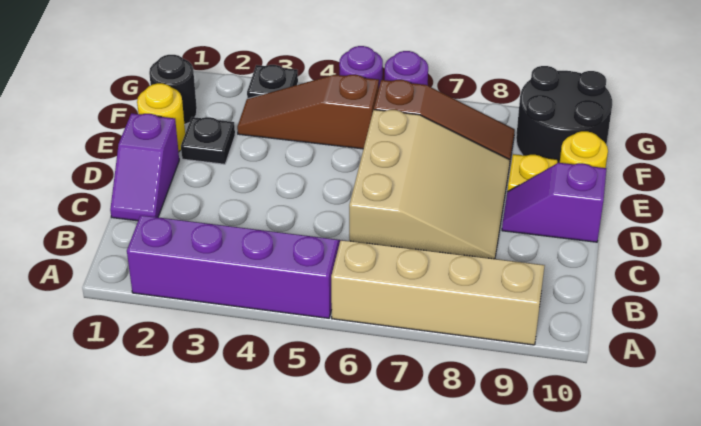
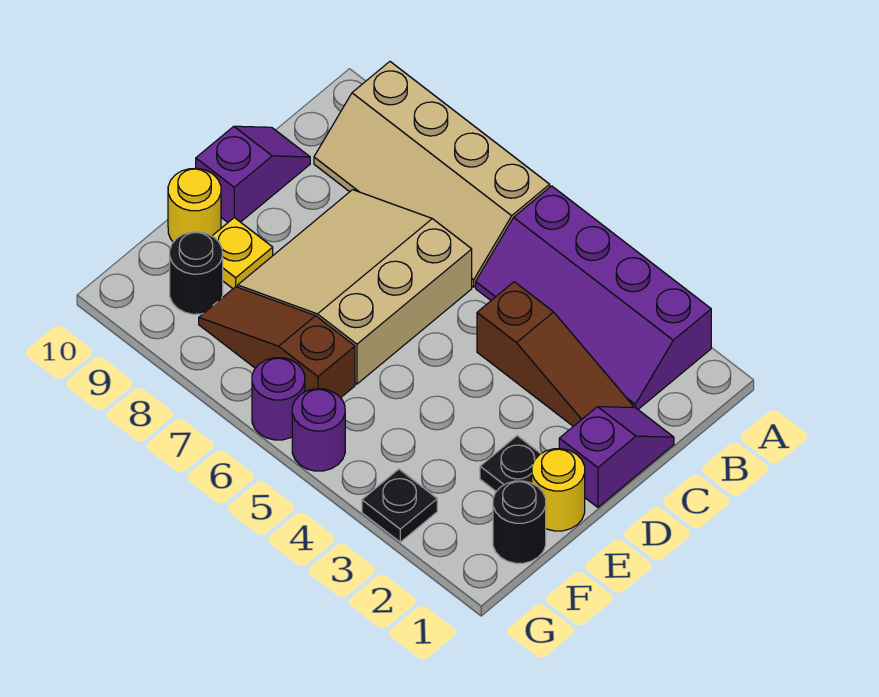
purple 1x2 slope [502,163,606,242] -> purple 1x2 slope turned to [196,126,310,222]
brown 1x3 slope [237,75,379,149] -> brown 1x3 slope moved to [477,282,633,426]
black 2x2 round brick [516,66,612,163] -> black 1x1 round brick [170,232,223,314]

